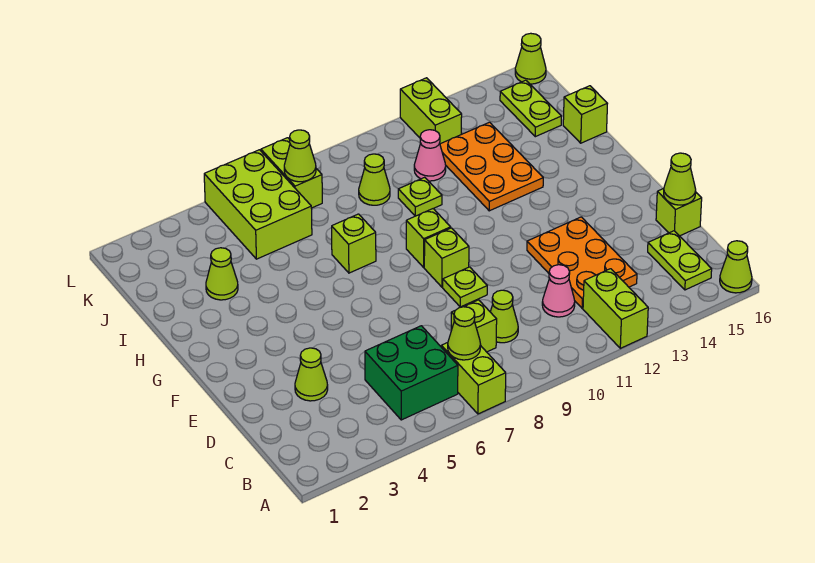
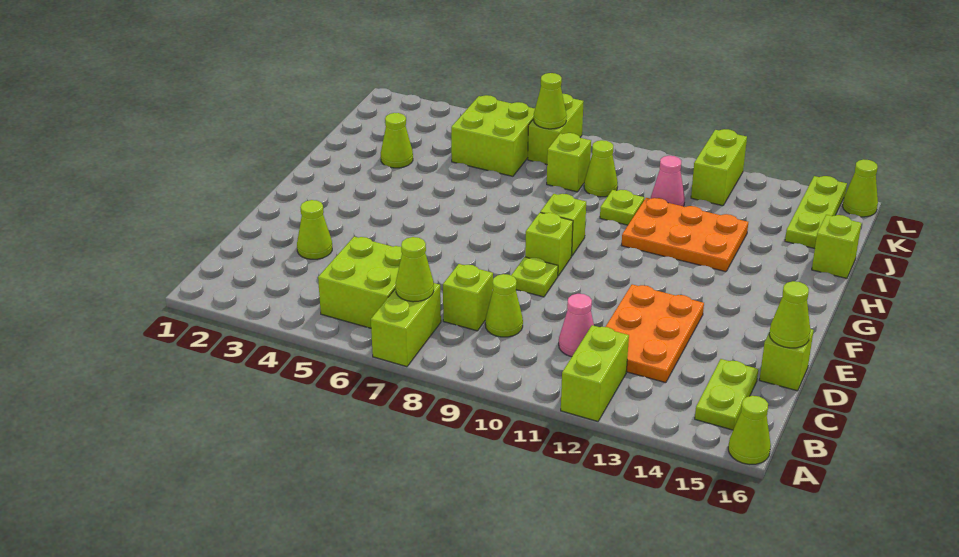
green 2x2 brick [365,326,458,420] -> lime 2x2 brick [318,237,402,328]
lime 1x1 brick [332,214,376,273] -> lime 1x1 brick moved to [547,133,591,192]
orange 2x3 plate [440,122,543,211] -> orange 2x3 plate turned to [622,198,748,272]
lime 2x3 brick [204,150,312,259] -> lime 2x2 brick [451,95,535,176]
lime 1x2 plate [500,80,561,137] -> lime 1x3 plate [785,176,847,249]

